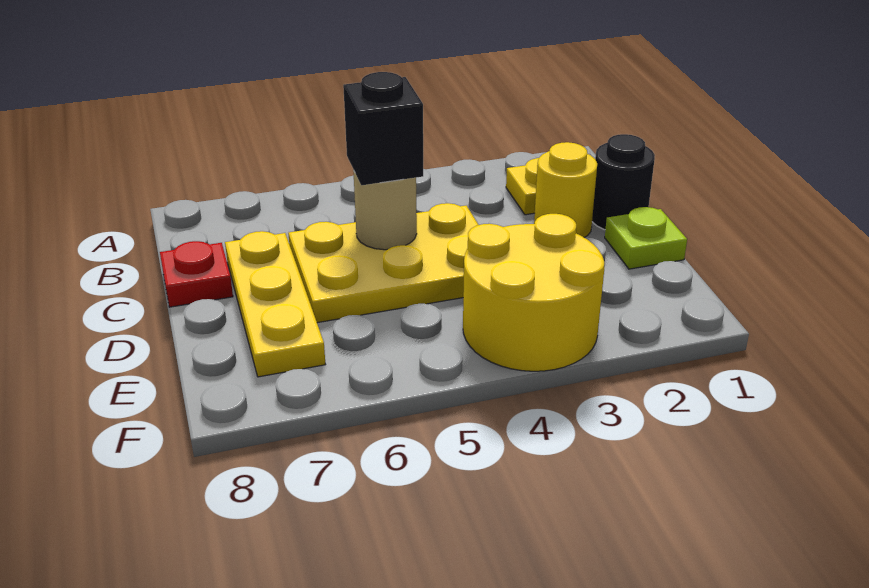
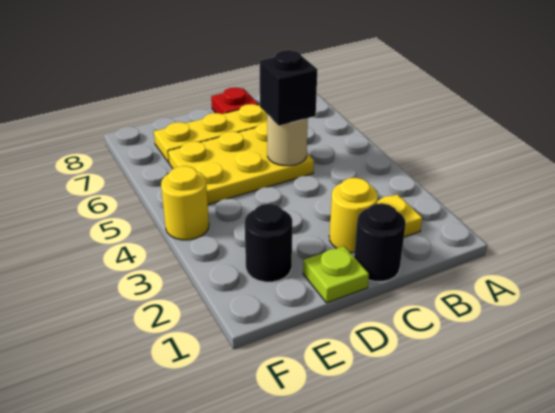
yellow 2x3 plate [288,203,478,323] -> yellow 2x3 plate turned to [168,122,314,204]
none -> black 1x1 round brick [245,204,292,282]
yellow 2x2 round brick [463,214,604,371] -> yellow 1x1 round brick [161,166,209,240]

